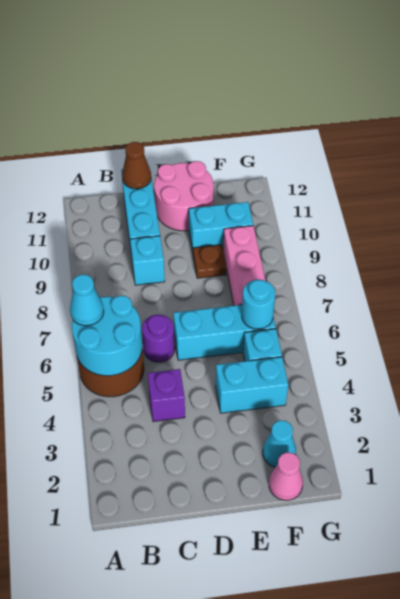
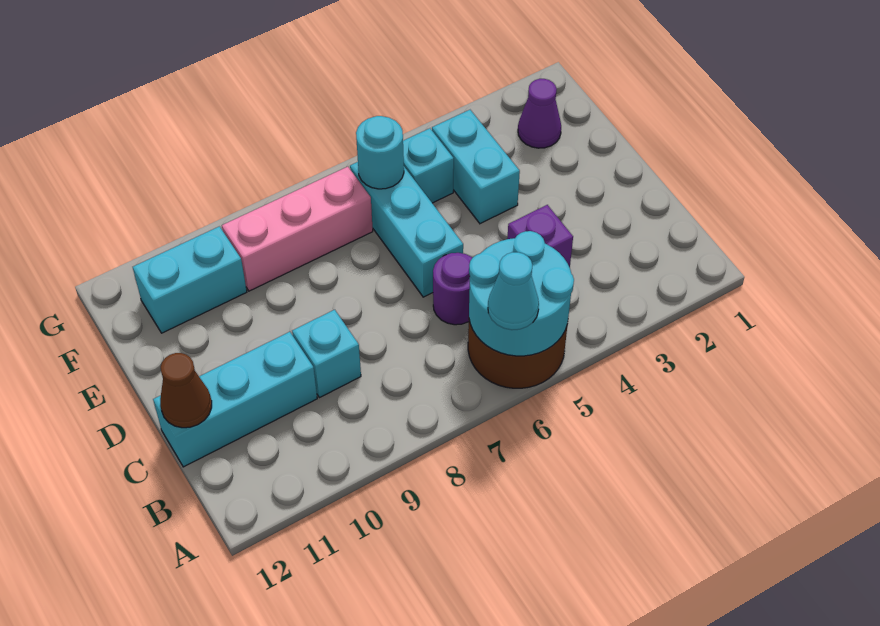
pink 2x2 round brick [154,161,214,231] -> none
brown 1x1 plate [193,245,227,278] -> none
cyan 1x2 brick [189,202,253,252] -> cyan 1x2 brick turned to [133,226,247,333]
pink 1x1 cone [269,452,303,500] -> none
cyan 1x1 cone [263,420,296,467] -> purple 1x1 cone [518,79,561,148]

